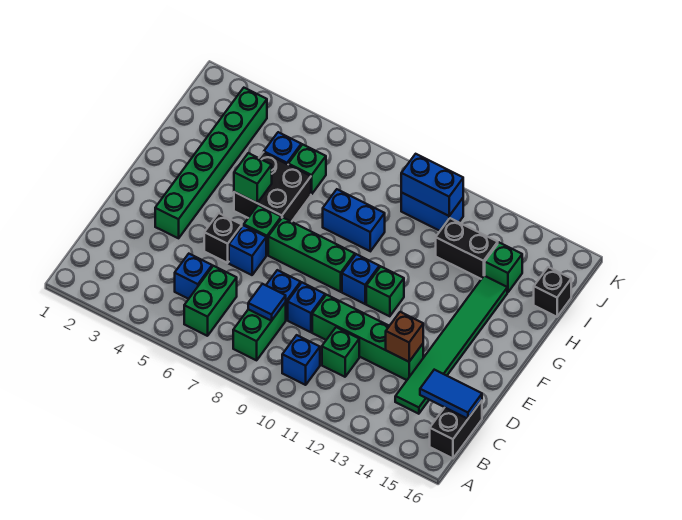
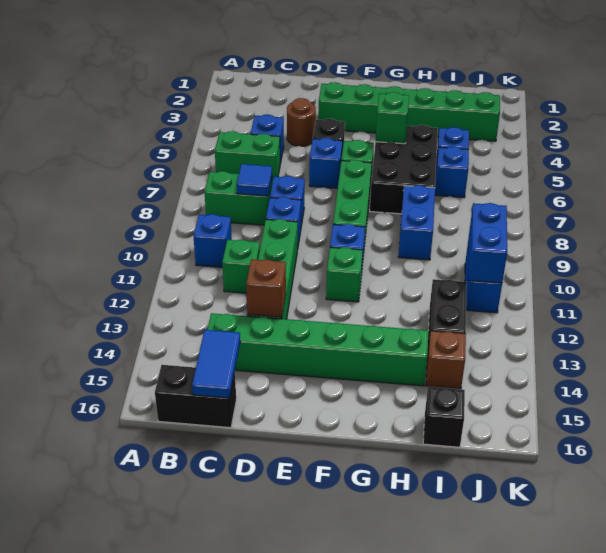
green 1x6 tile [395,276,507,414] -> green 1x6 brick [207,313,429,386]
none -> brown 1x1 round brick [287,98,316,146]
black 2x2 brick [234,152,311,222] -> black 2x3 brick [370,125,438,214]
green 1x1 brick [288,144,326,194] -> blue 1x1 brick [435,147,469,198]
green 1x1 brick [485,243,522,292] -> brown 1x1 brick [426,331,466,389]

